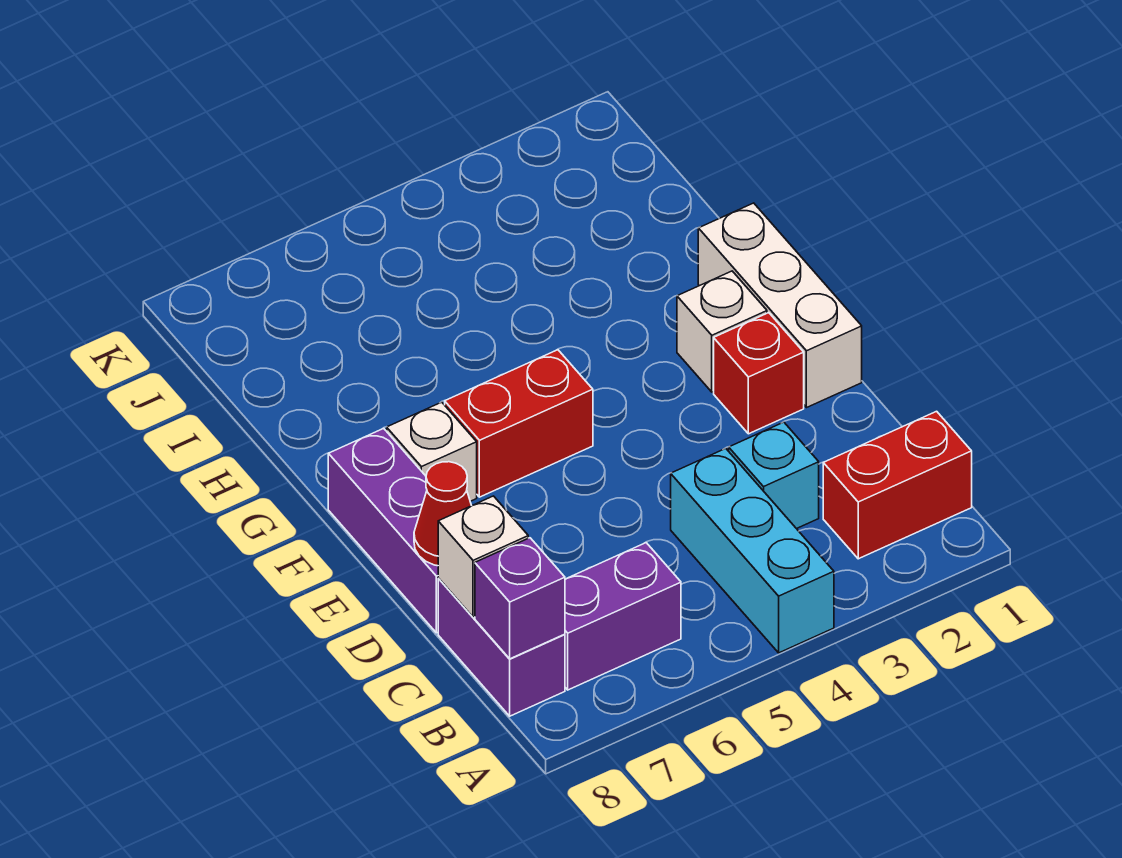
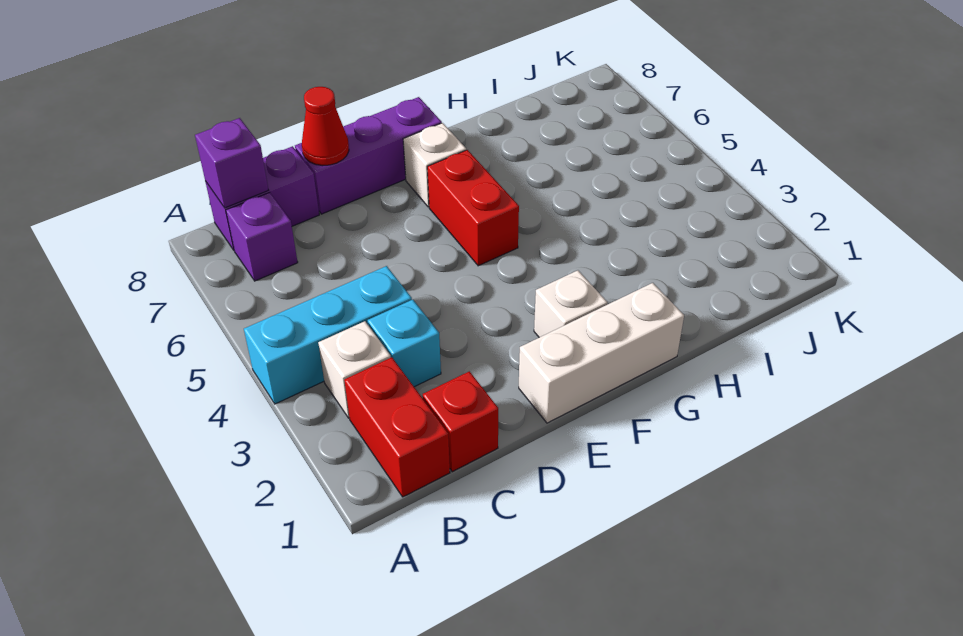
purple 1x2 brick [565,543,681,690] -> purple 1x1 brick [226,193,298,281]
white 1x1 brick [438,496,528,617] -> white 1x1 brick moved to [318,321,391,418]
red 1x1 brick [714,313,804,434] -> red 1x1 brick moved to [423,371,498,472]

